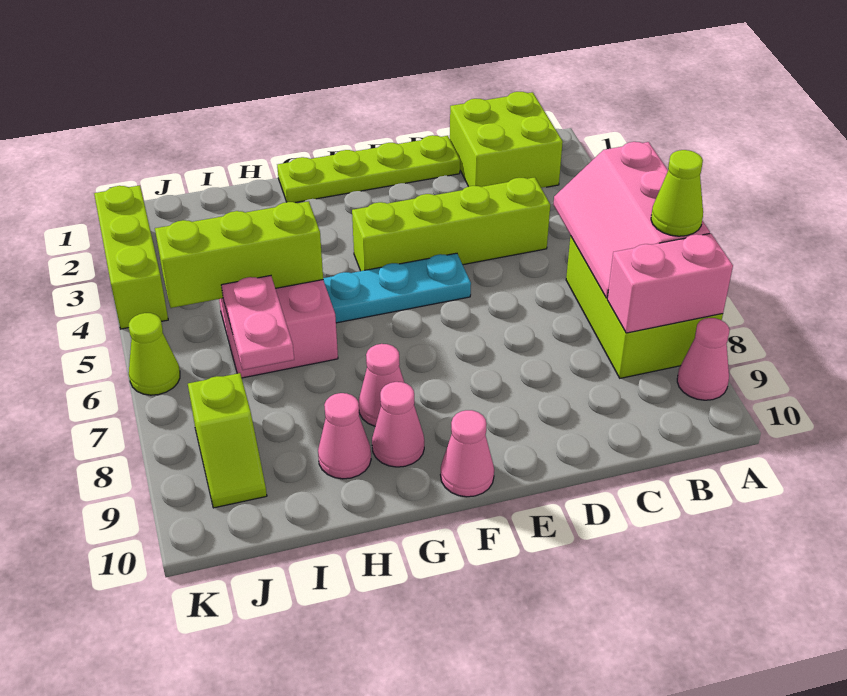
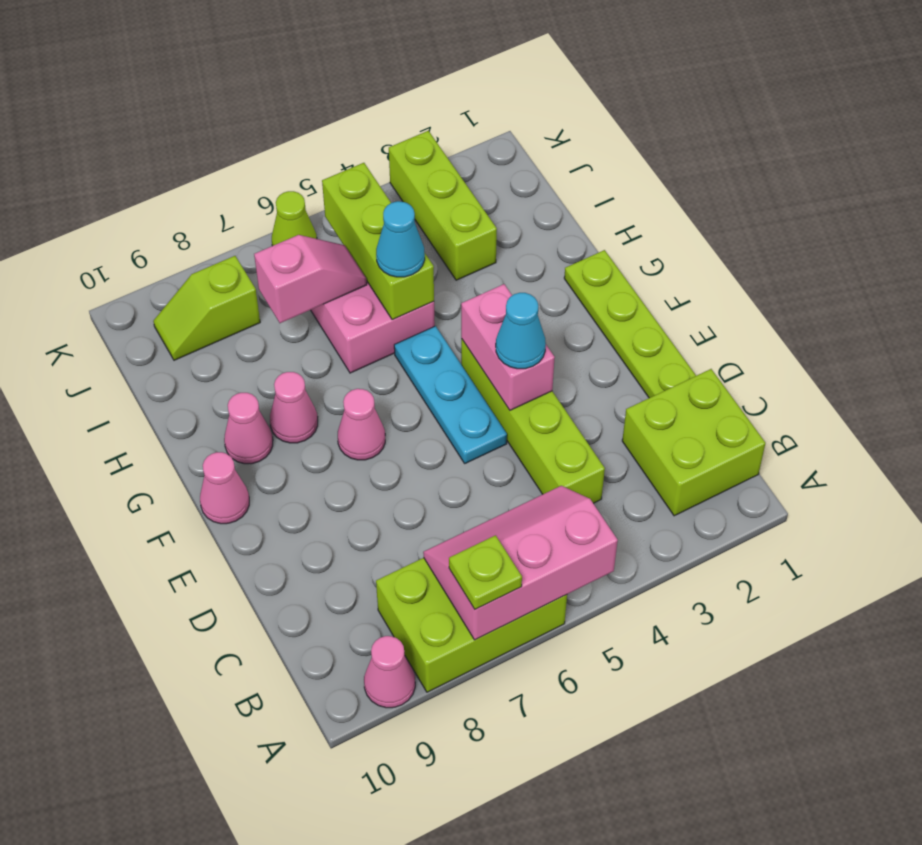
lime 1x1 cone [651,150,703,236] -> lime 1x1 plate [449,535,522,609]
pink 1x2 brick [607,233,733,333] -> pink 1x2 brick moved to [461,284,555,410]
none -> cyan 1x1 cone [496,293,546,369]
none -> cyan 1x1 cone [376,201,425,277]
pink 1x1 cone [318,393,371,479] -> pink 1x1 cone moved to [338,389,385,460]
pink 1x2 plate [221,276,294,370] -> pink 1x2 slope [254,235,367,323]
lime 1x3 brick [94,185,168,329] -> lime 1x3 brick turned to [389,131,497,280]

